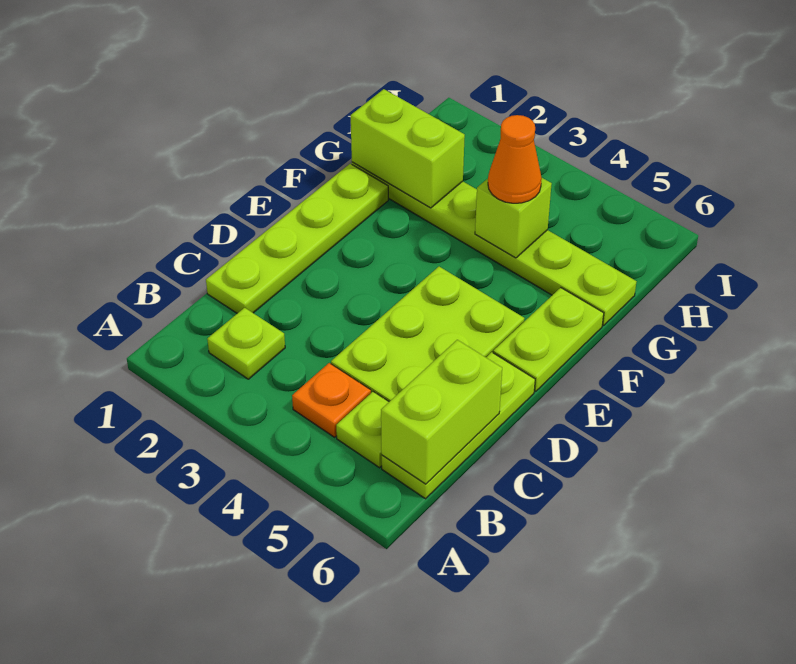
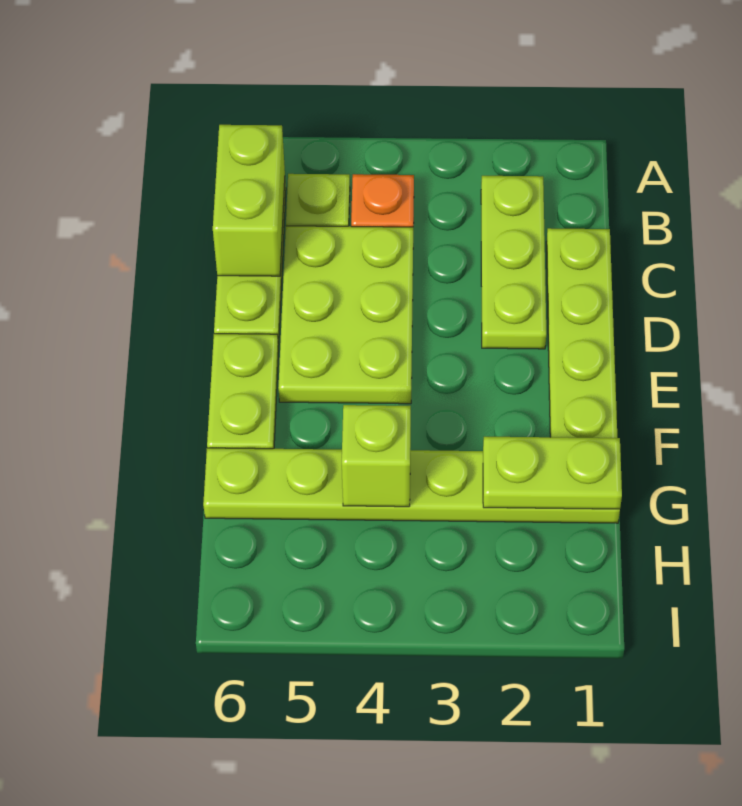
lime 1x1 plate [207,308,285,379] -> lime 1x3 plate [481,176,546,349]
lime 1x2 brick [351,89,465,208] -> lime 1x2 plate [483,437,622,509]
orange 1x1 cone [488,115,542,203] -> none

